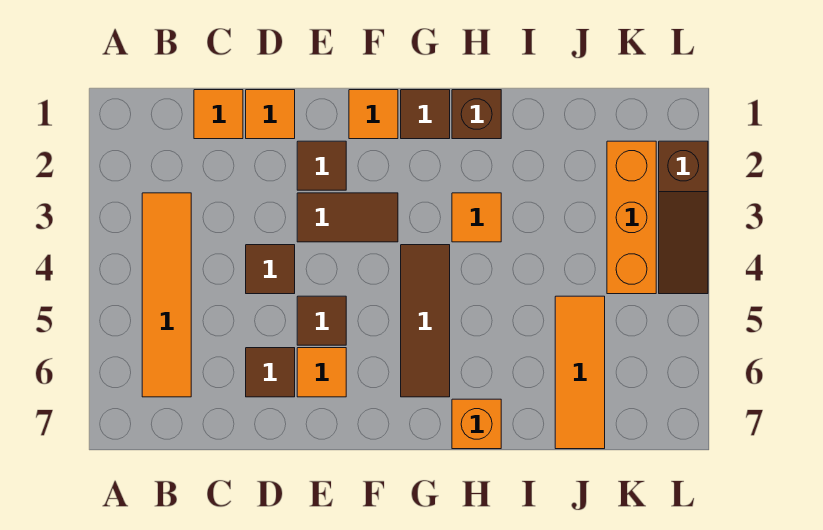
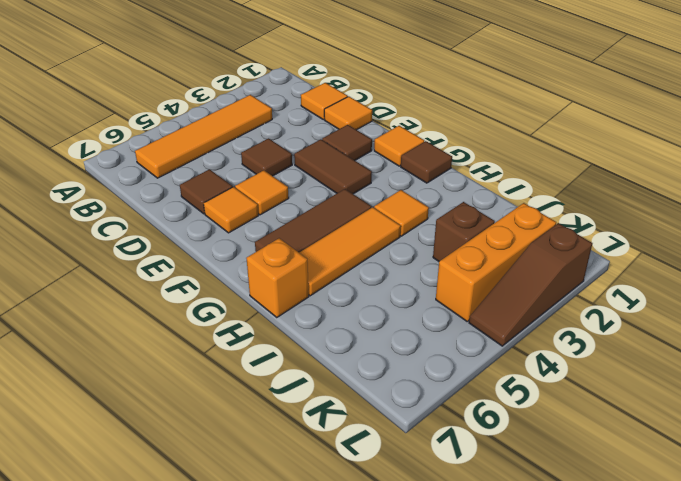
brown 1x1 tile [297,296,346,345] -> orange 1x1 tile [235,170,289,215]
brown 1x1 brick [452,90,501,139] -> brown 1x1 brick moved to [433,202,495,261]
orange 1x3 tile [555,296,605,449] -> orange 1x3 tile moved to [299,207,401,296]

